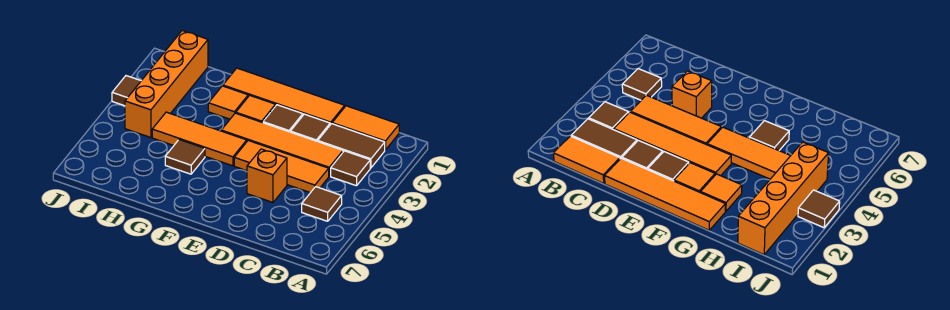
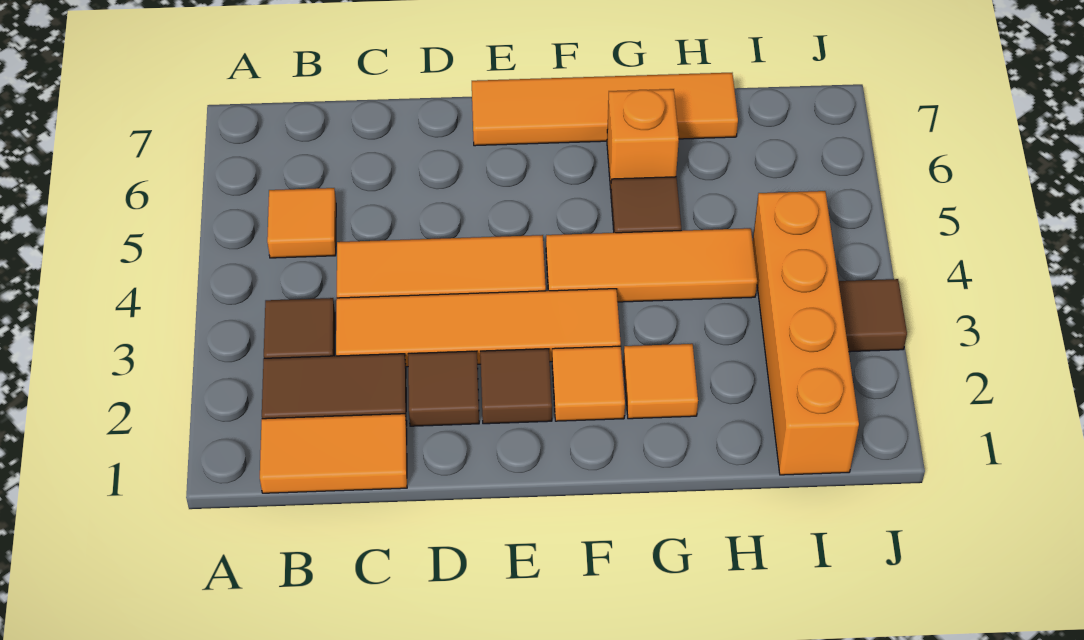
brown 1x1 tile [302,187,342,221] -> orange 1x1 tile [267,188,336,258]
orange 1x4 tile [223,68,345,125] -> orange 1x4 tile moved to [472,73,738,146]
orange 1x1 brick [247,149,287,202] -> orange 1x1 brick moved to [607,89,679,190]

